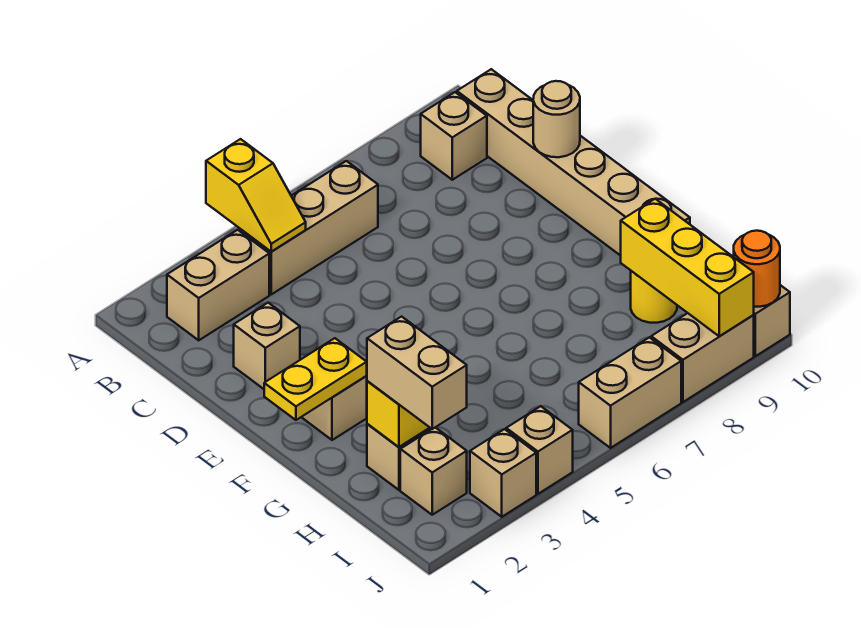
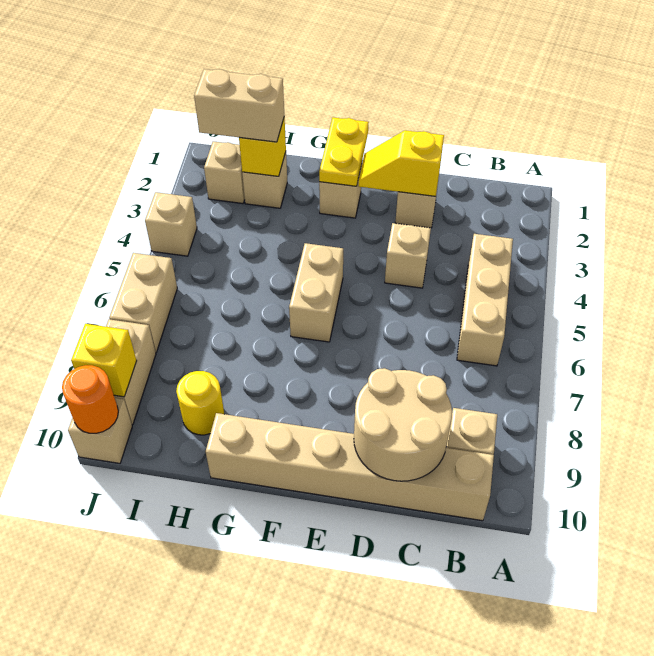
yellow 1x2 slope [206,139,306,251] -> yellow 1x2 slope moved to [359,130,444,196]
tan 1x2 brick [167,230,269,340] -> tan 1x2 brick moved to [289,243,343,342]
tan 1x1 round brick [533,81,580,157] -> tan 2x2 round brick [354,368,452,481]
yellow 1x3 brick [621,199,754,336] -> yellow 1x1 brick [71,324,137,397]
tan 1x1 brick [470,429,536,517] -> tan 1x1 brick moved to [385,223,431,288]

